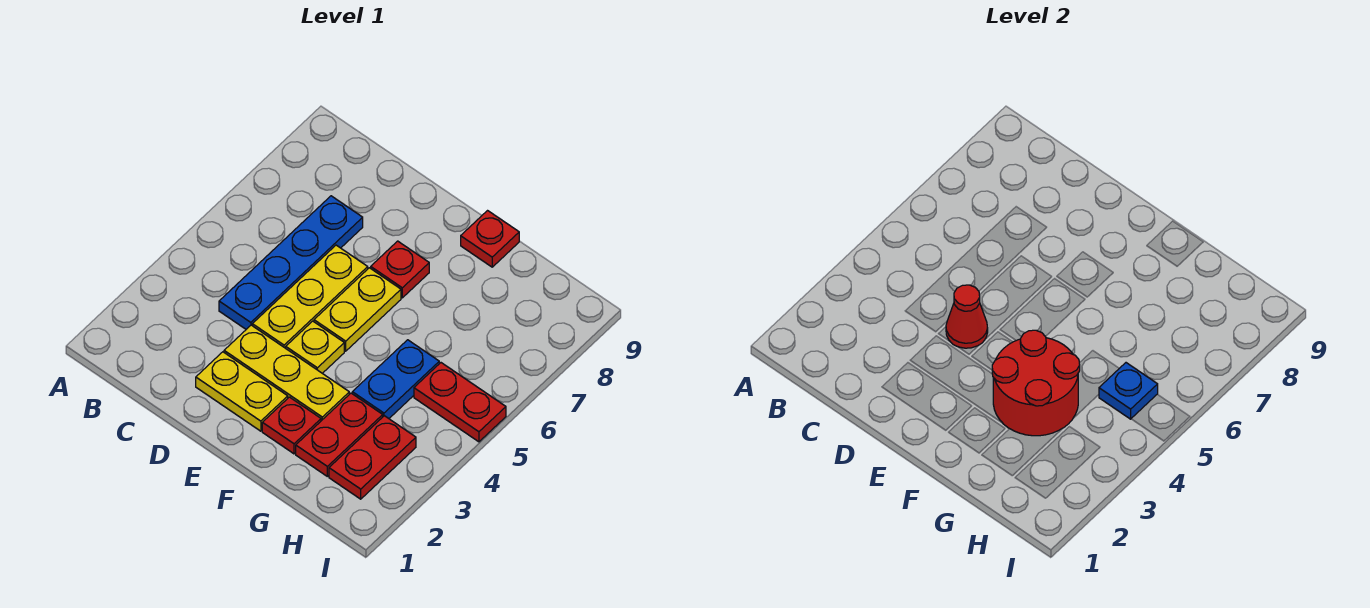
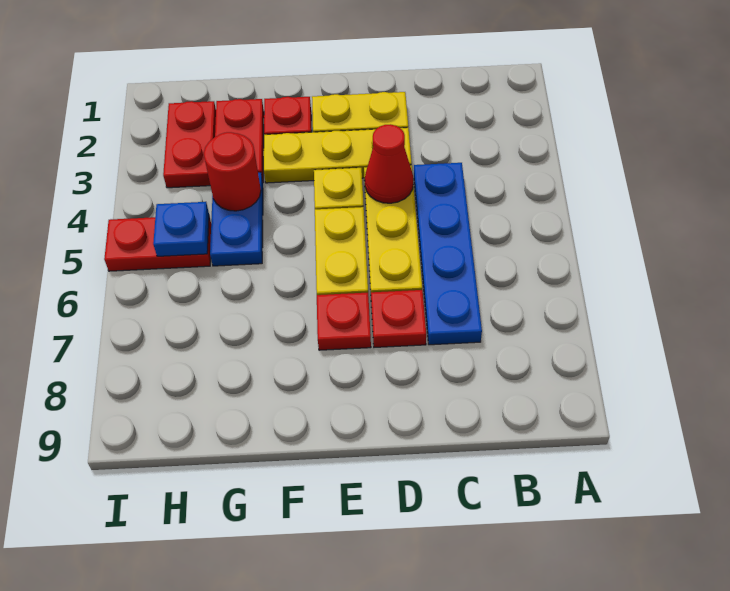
red 2x2 round brick [992,330,1080,436] -> red 1x1 round brick [204,132,261,211]
red 1x1 plate [461,211,519,267] -> red 1x1 plate moved to [371,290,426,347]

